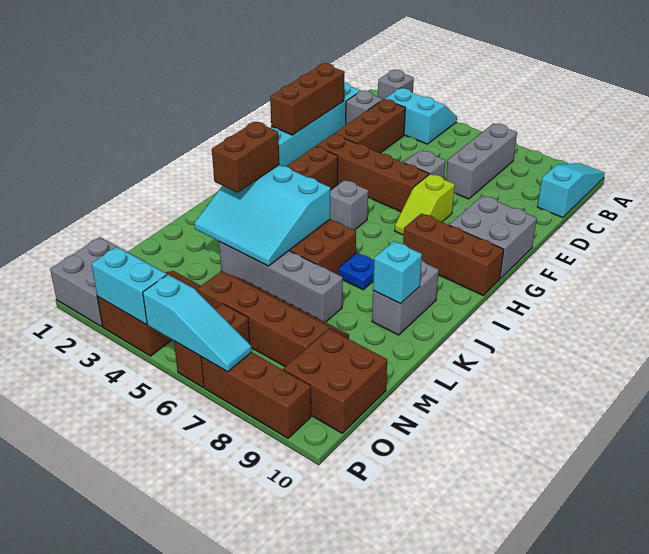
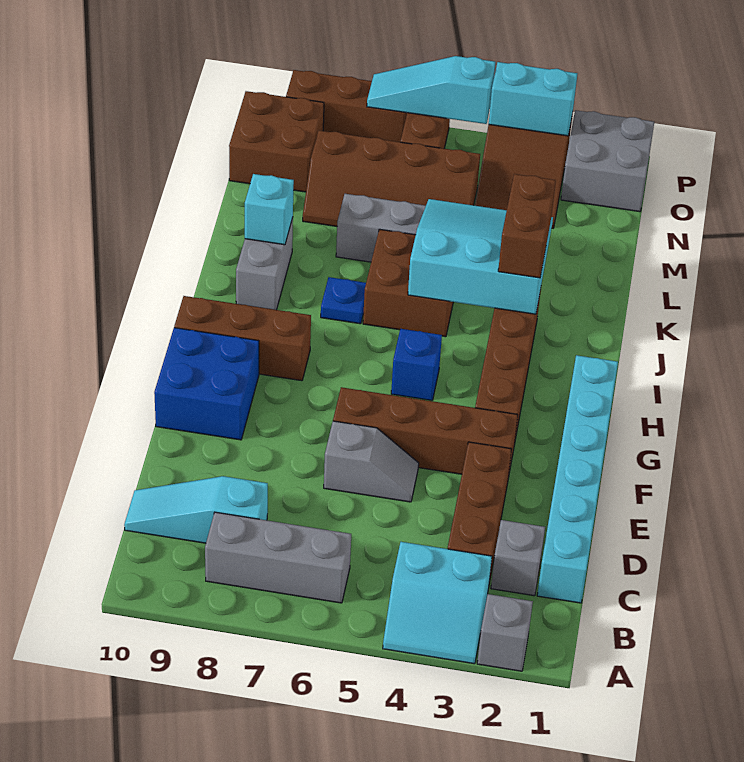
cyan 1x3 slope [538,163,605,218] -> cyan 1x3 slope turned to [124,476,268,543]
grey 1x3 brick [446,123,517,199] -> grey 1x3 brick turned to [205,512,351,603]
brown 1x3 brick [270,63,345,135] -> none
lime 1x2 slope [394,174,455,235] -> none
grey 2x2 brick [449,196,537,279] -> blue 2x2 brick [154,328,259,440]
grey 1x1 brick [330,180,368,230] -> blue 1x1 brick [391,329,442,401]

